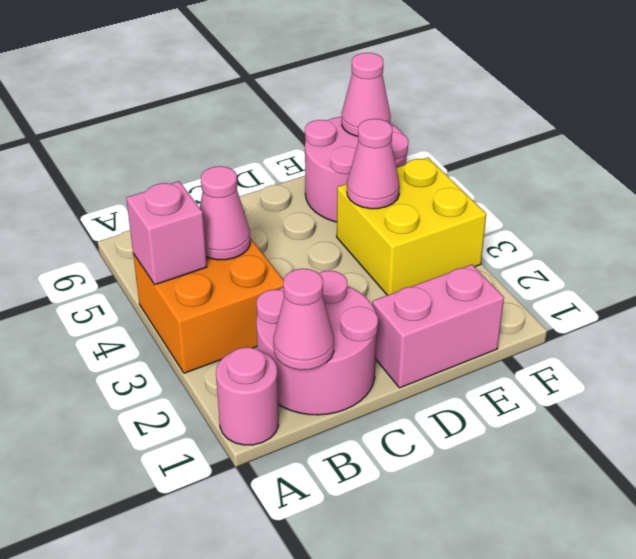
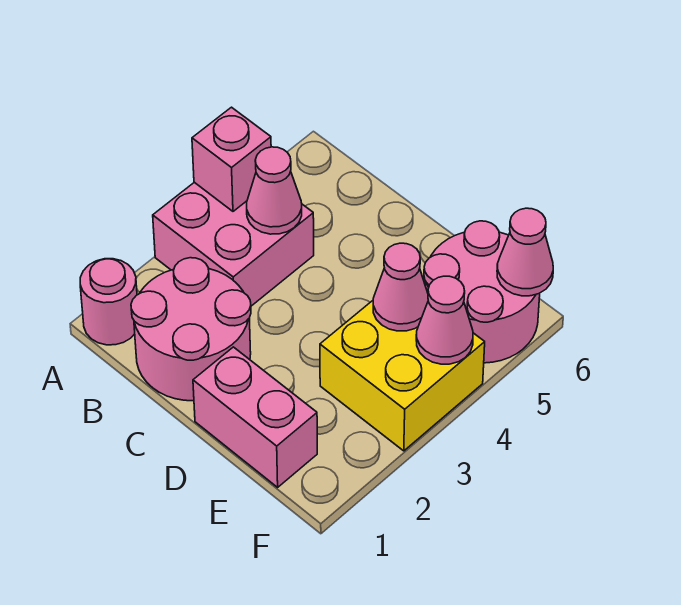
orange 2x2 brick [133,238,284,373] -> pink 2x2 brick [153,182,314,306]
pink 1x1 cone [274,269,334,370] -> pink 1x1 cone moved to [416,276,473,364]

